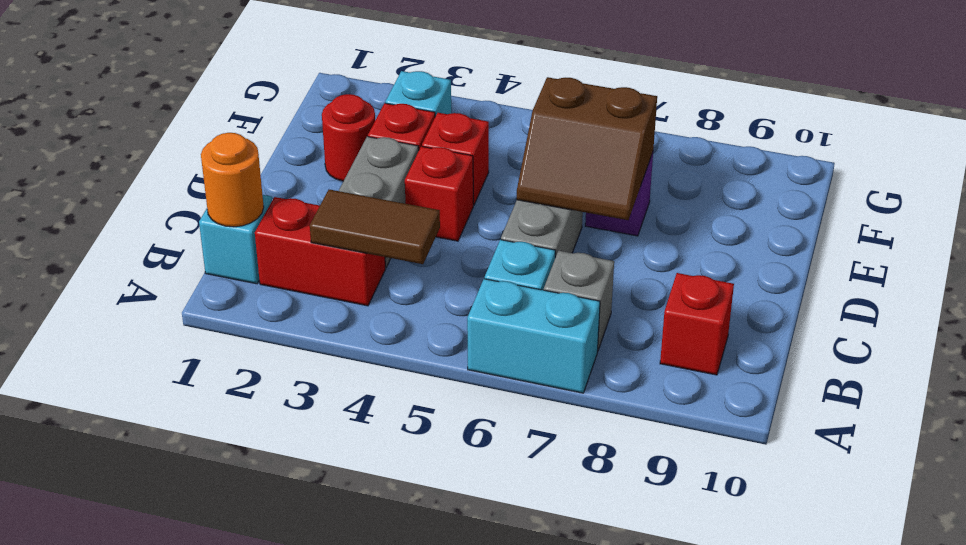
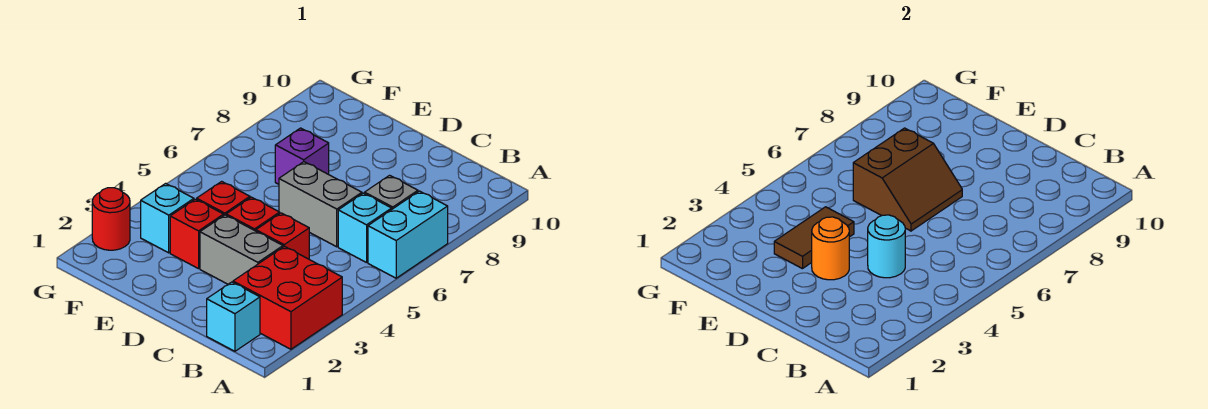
orange 1x1 round brick [201,133,264,227] -> orange 1x1 round brick moved to [812,217,849,280]
red 1x2 brick [255,197,386,306] -> red 2x2 brick [233,246,342,349]
brown 1x2 tile [310,190,440,264] -> brown 1x2 tile moved to [774,207,854,269]
red 1x1 brick [660,273,734,375] -> red 1x1 brick moved to [256,213,309,259]
none -> cyan 1x1 round brick [868,215,905,278]
red 1x1 round brick [322,94,375,181] -> red 1x1 round brick moved to [92,188,130,250]

